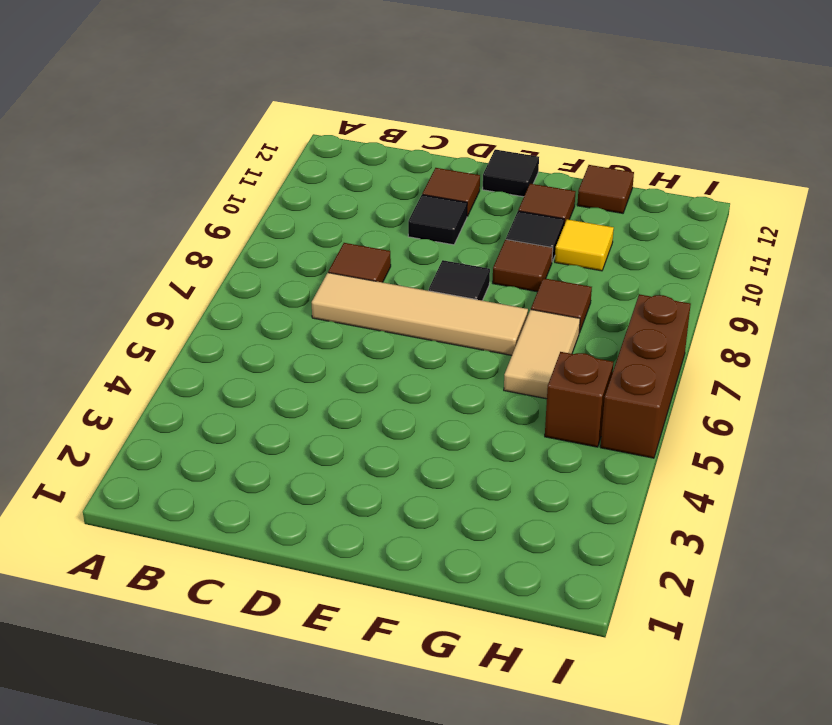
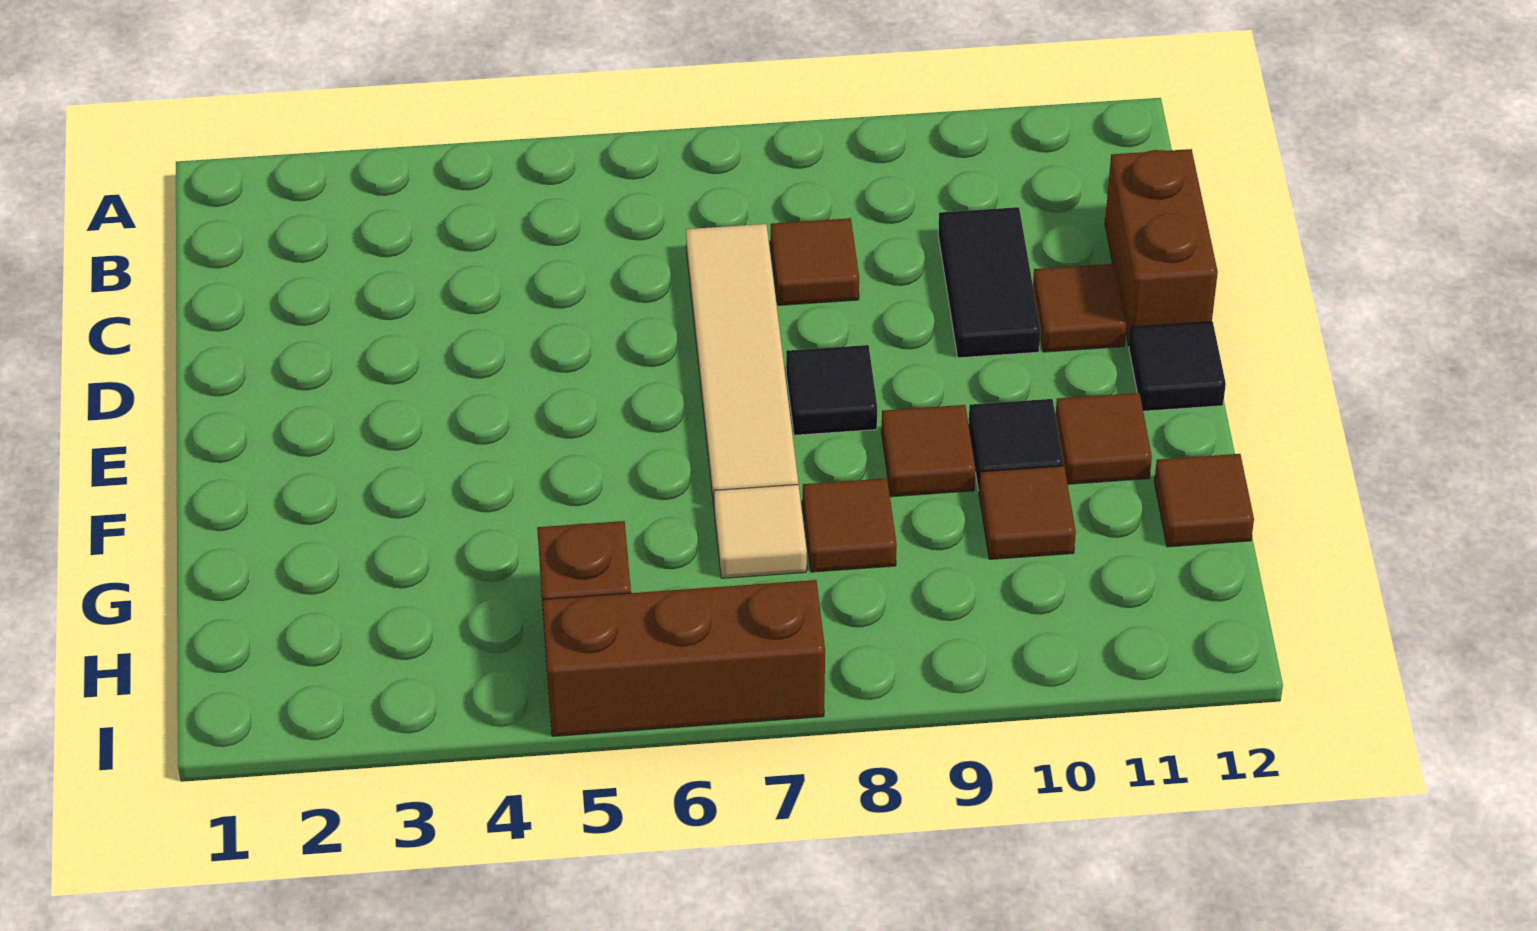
none -> brown 1x2 brick [1105,149,1218,346]
black 1x1 tile [408,195,467,245] -> black 1x2 tile [938,207,1041,358]
tan 1x2 tile [504,310,580,399] -> tan 1x1 tile [714,485,807,578]
yellow 1x1 tile [555,219,614,271] -> brown 1x1 tile [979,466,1076,559]

